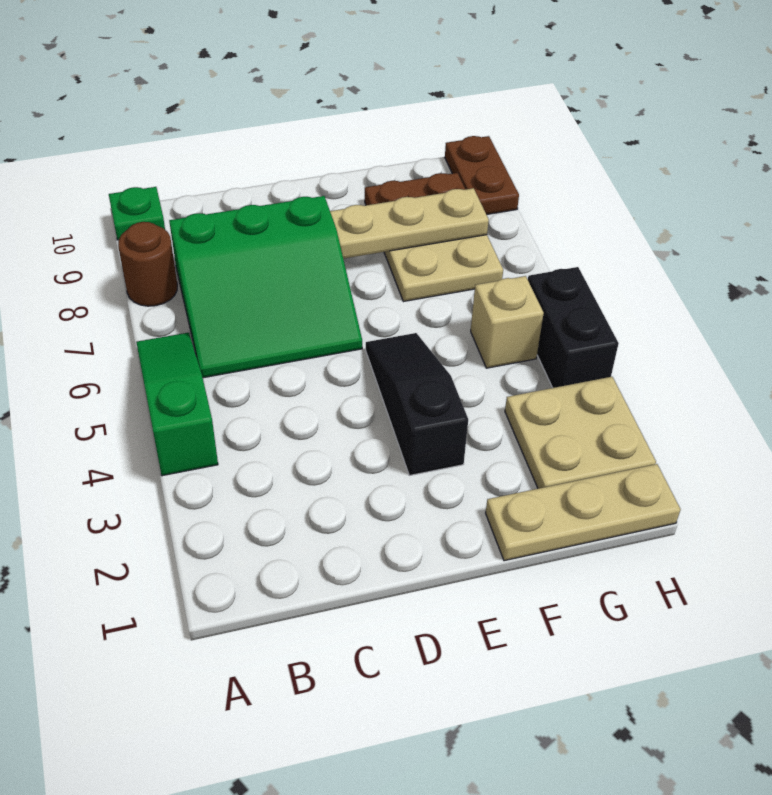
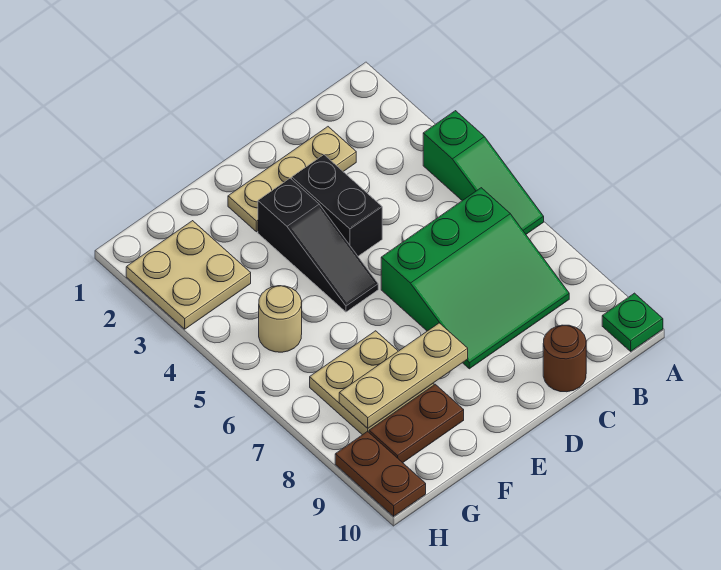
brown 1x1 round brick [118,222,177,306] -> brown 1x1 round brick moved to [543,325,586,392]
green 3x3 slope [169,196,362,378] -> green 3x3 slope turned to [381,188,569,369]
tan 1x3 plate [486,464,681,561] -> tan 1x3 plate moved to [228,127,356,232]
tan 1x1 brick [471,276,544,368] -> tan 1x1 round brick [259,286,302,352]
black 1x2 brick [528,267,619,388] -> black 1x2 brick moved to [292,155,382,256]

